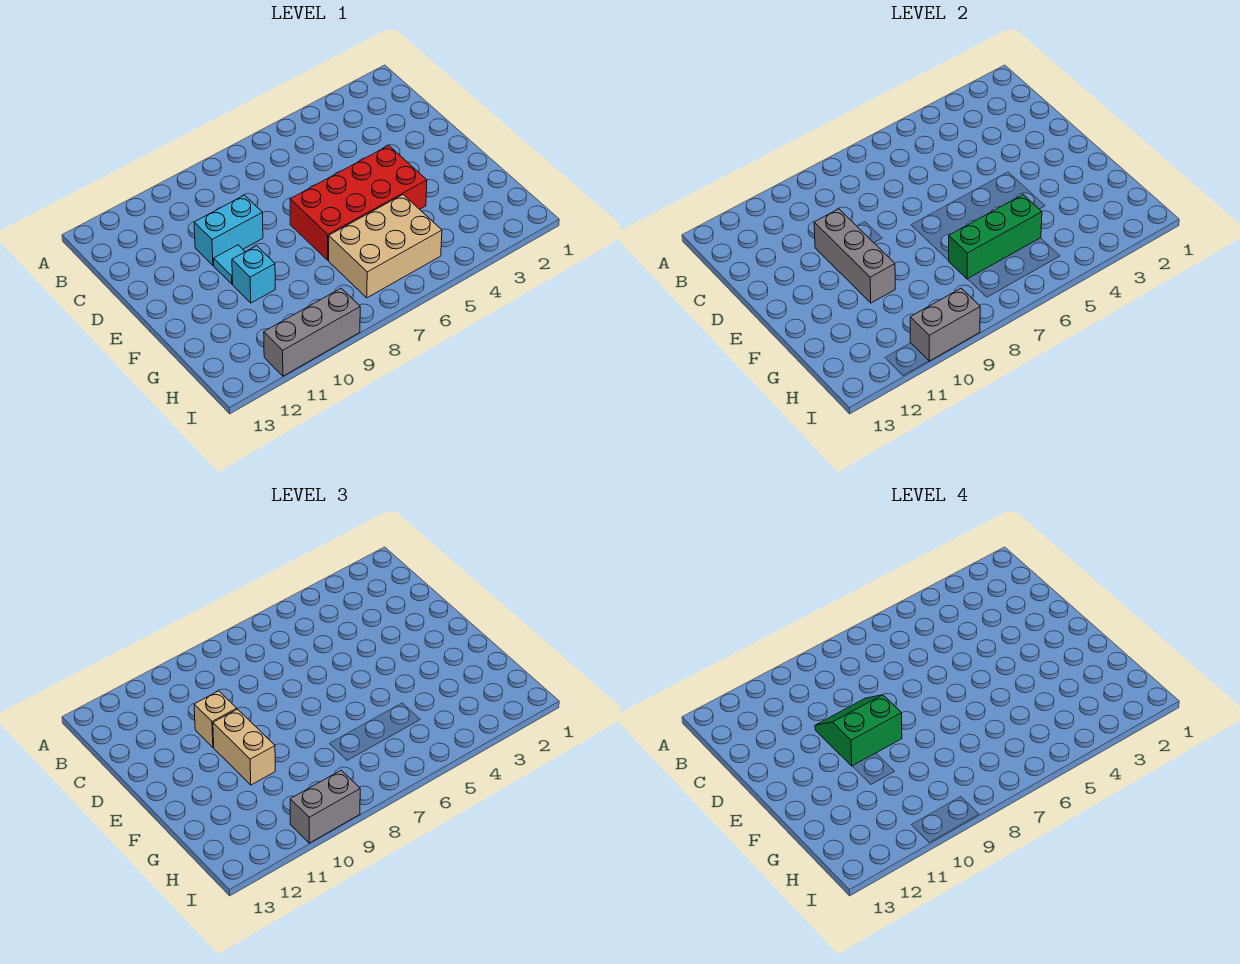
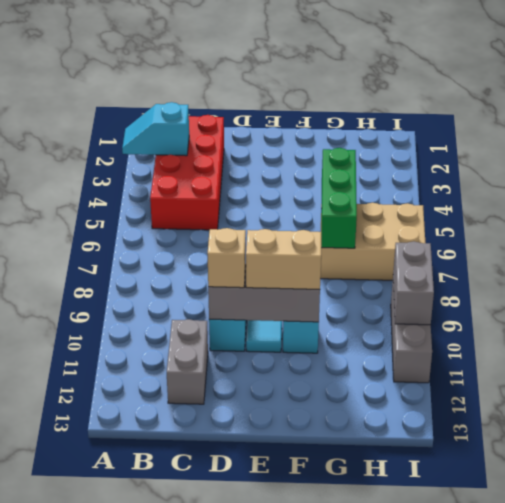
none -> cyan 1x2 slope [122,102,189,156]
green 2x2 slope [815,695,902,766] -> none
red 2x4 brick [290,146,427,260] -> red 2x4 brick moved to [150,115,224,230]
tan 2x3 brick [329,195,442,298] -> tan 2x3 brick turned to [320,203,425,280]
grey 1x2 brick [290,770,360,843] -> grey 1x2 brick moved to [167,319,208,404]

